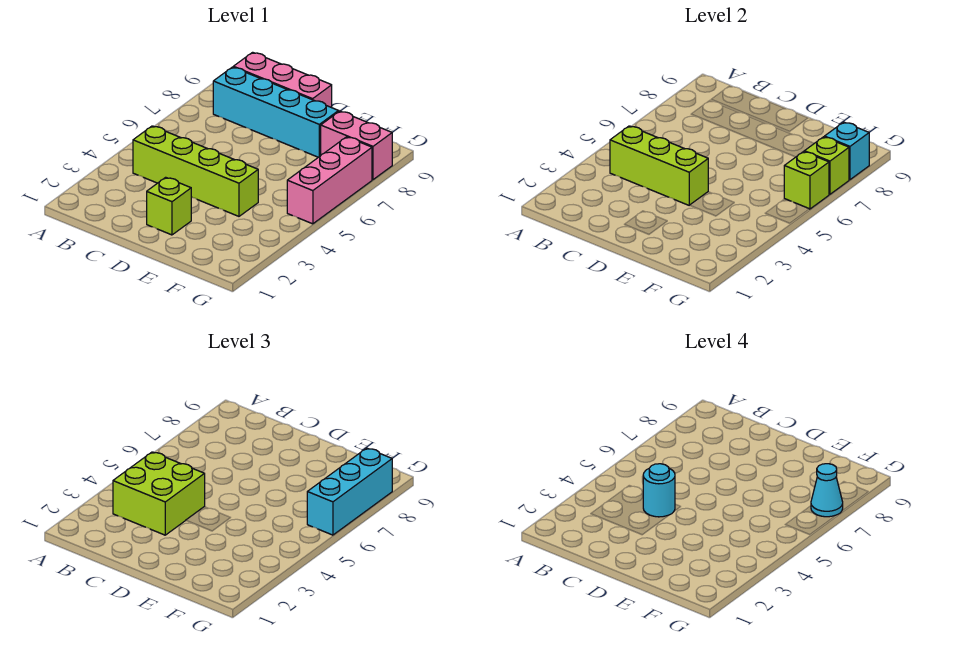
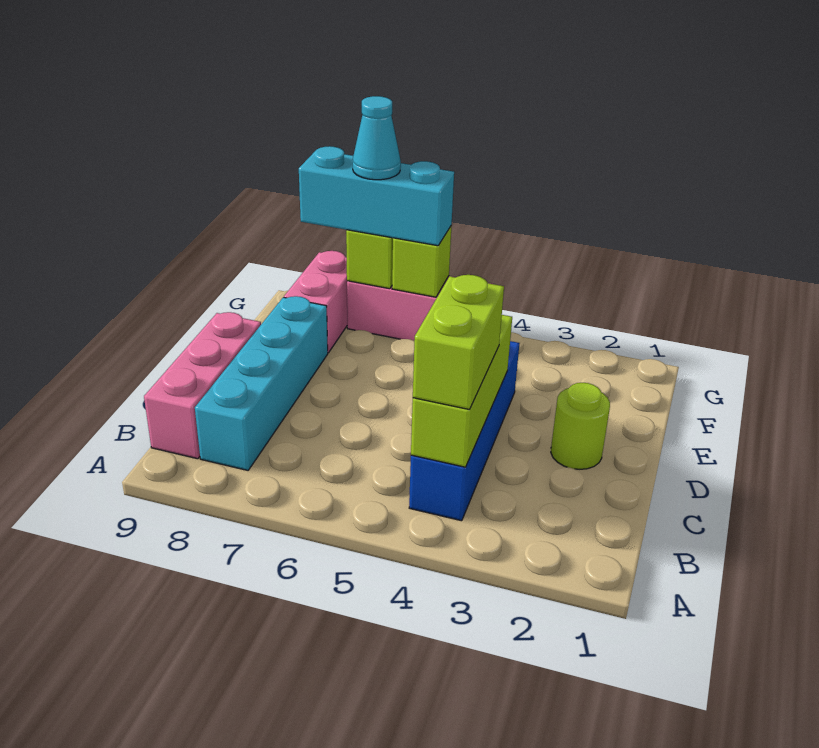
lime 2x2 brick [113,452,205,535] -> lime 1x2 brick [413,275,504,410]
lime 1x4 brick [133,126,258,216] -> blue 1x4 brick [409,341,519,521]
cyan 1x1 round brick [643,464,675,517] -> none
lime 1x1 brick [147,177,191,235] -> lime 1x1 round brick [551,383,610,469]
cyan 1x1 brick [825,122,869,180] -> none

